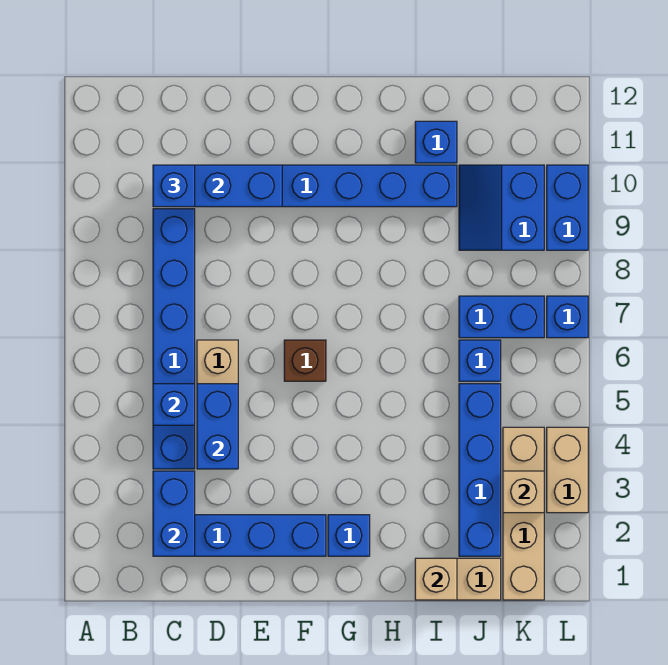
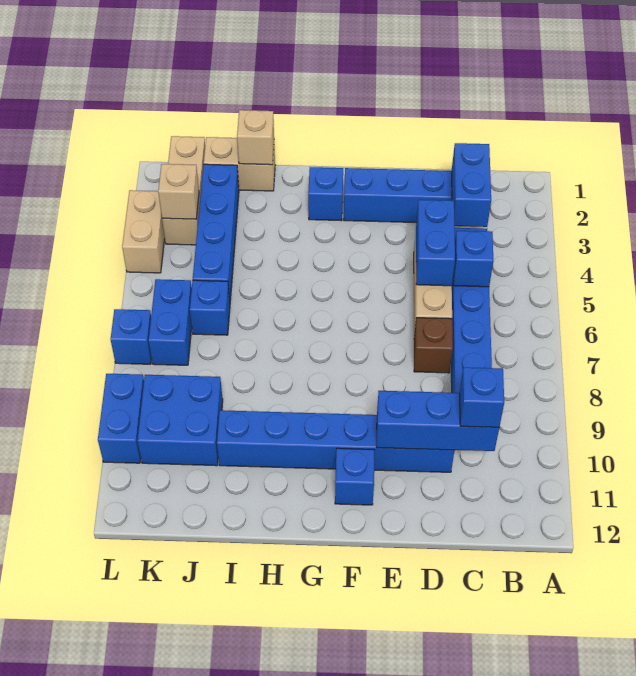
brown 1x1 brick [284,340,326,381] -> brown 1x1 brick moved to [414,318,453,373]
blue 1x1 brick [415,121,457,163] -> blue 1x1 brick moved to [335,448,375,505]
blue 1x2 brick [459,296,544,338] -> blue 1x2 brick turned to [149,279,192,365]
blue 2x2 slope [459,165,544,250] -> blue 2x2 brick [137,375,223,466]
tan 1x4 brick [503,427,544,600] -> tan 1x3 brick [162,136,205,245]

